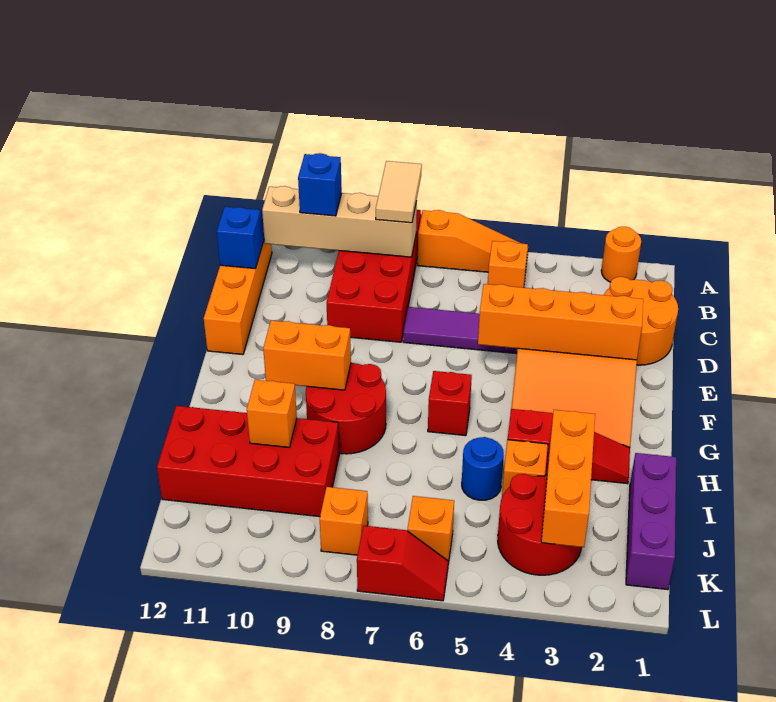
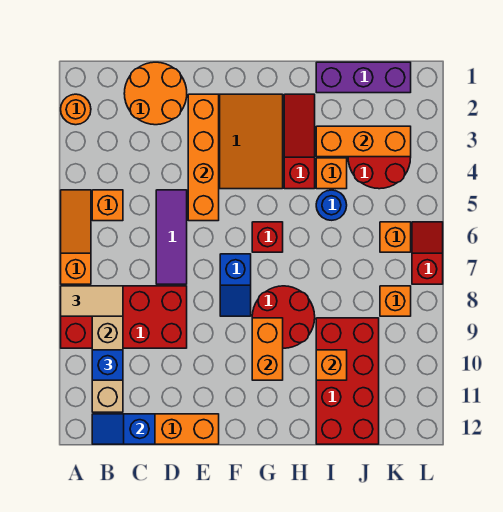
none -> blue 1x2 slope [220,254,251,316]

